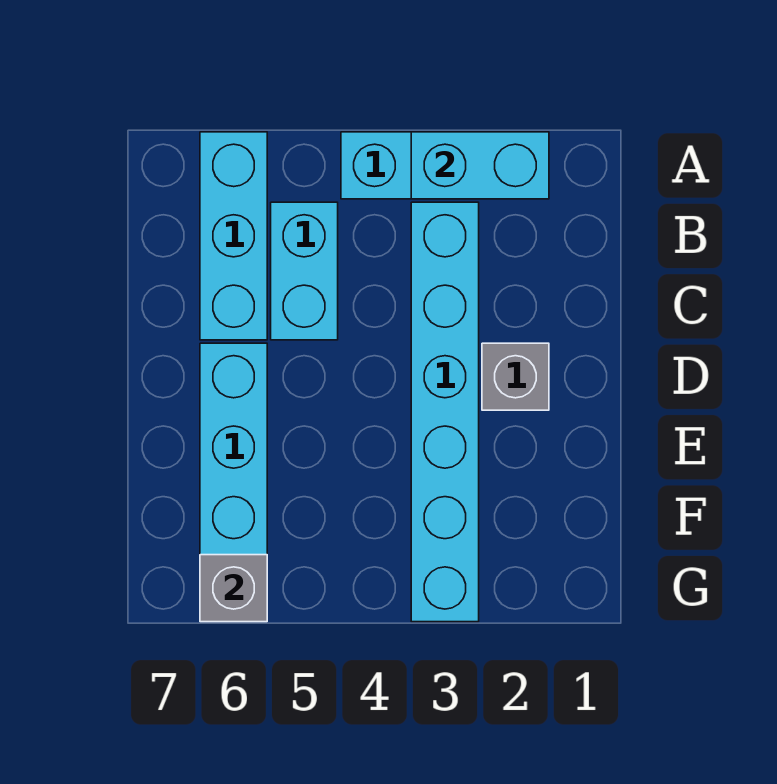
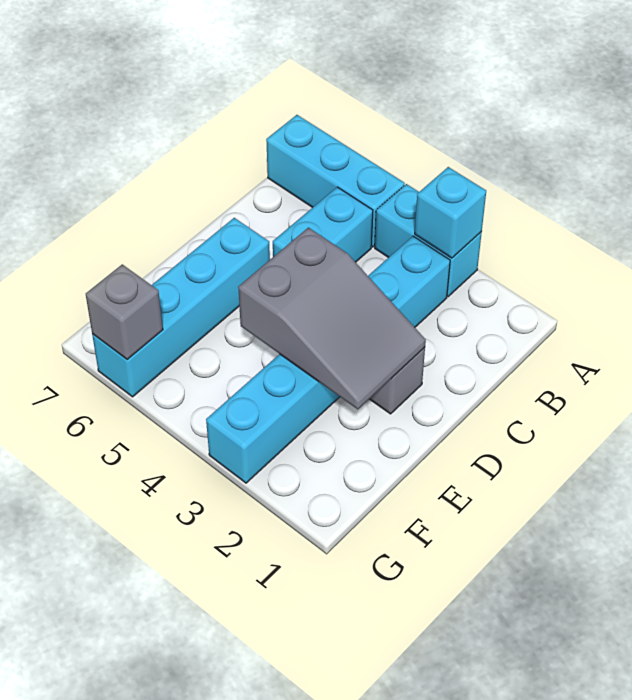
cyan 1x2 brick [411,132,549,199] -> cyan 1x1 brick [415,167,486,258]
cyan 1x3 brick [200,132,267,340] -> cyan 1x3 brick turned to [266,115,405,247]
none -> grey 2x3 slope [238,228,426,409]

